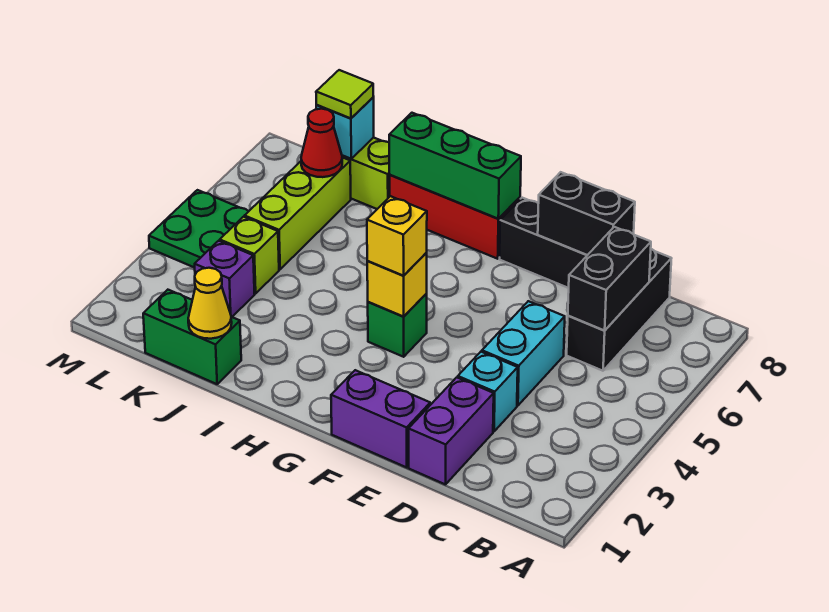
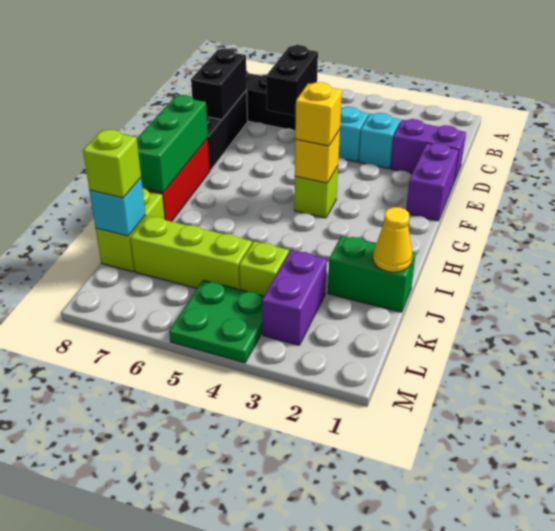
black 1x2 brick [568,227,651,331] -> black 1x2 brick turned to [266,45,318,116]
green 1x1 brick [368,294,427,357] -> lime 1x1 brick [294,166,338,218]
green 1x2 brick [143,290,241,384] -> green 1x2 brick turned to [328,236,416,312]
purple 1x1 brick [195,241,255,317] -> purple 1x2 brick [262,250,327,345]
red 1x1 cone [301,109,342,177] -> none
lime 1x1 tile [316,70,374,119] -> lime 1x1 brick [83,130,141,198]

